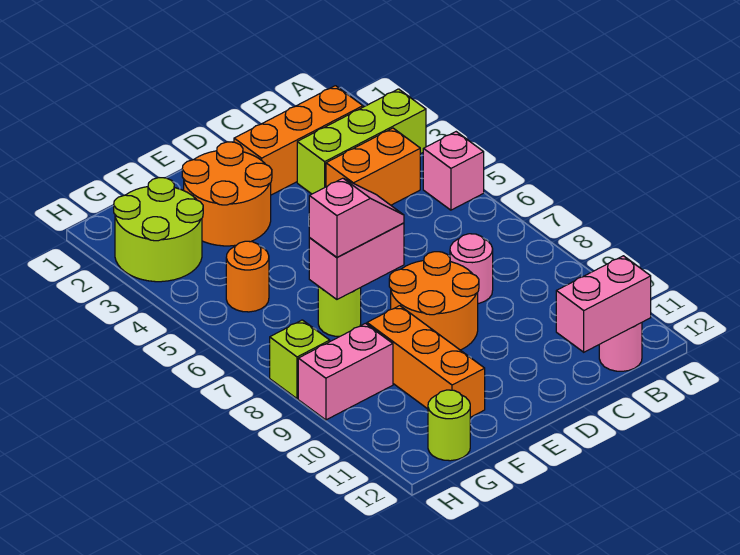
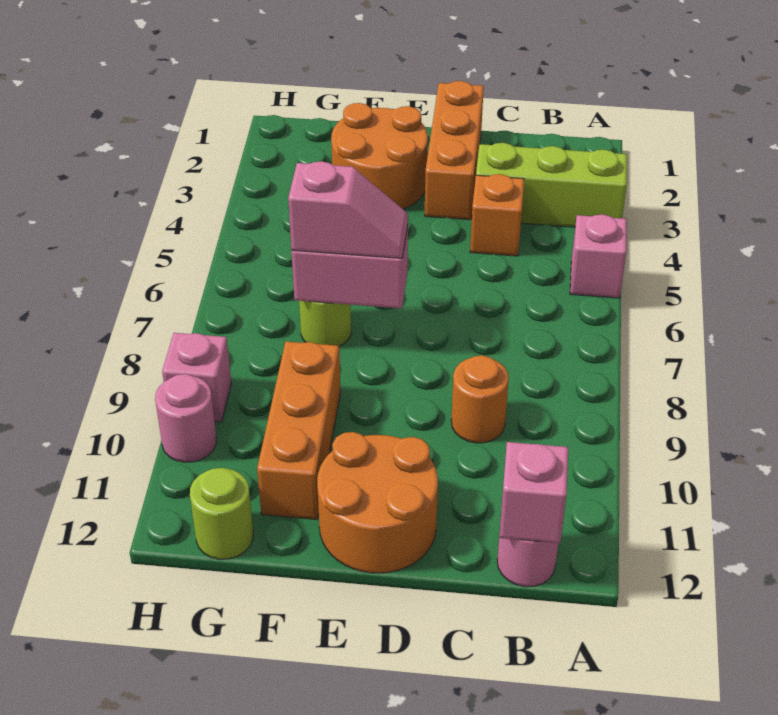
orange 1x3 brick [234,86,363,195] -> orange 1x3 brick turned to [425,81,484,220]
orange 1x2 brick [326,128,420,205] -> orange 1x1 brick [470,174,524,256]
pink 1x2 brick [556,256,651,352] -> pink 1x1 brick [499,442,568,543]
pink 1x1 round brick [450,234,493,304] -> pink 1x1 round brick moved to [155,374,216,462]
orange 2x2 round brick [389,252,479,350] -> orange 2x2 round brick moved to [317,432,438,573]
lime 2x2 round brick [114,178,203,282] -> none
orange 1x1 round brick [226,241,269,312] -> orange 1x1 round brick moved to [451,355,509,443]
pink 1x2 brick [298,323,393,420] -> pink 1x1 brick [162,333,231,422]
lime 1x1 brick [270,320,330,399] -> none

